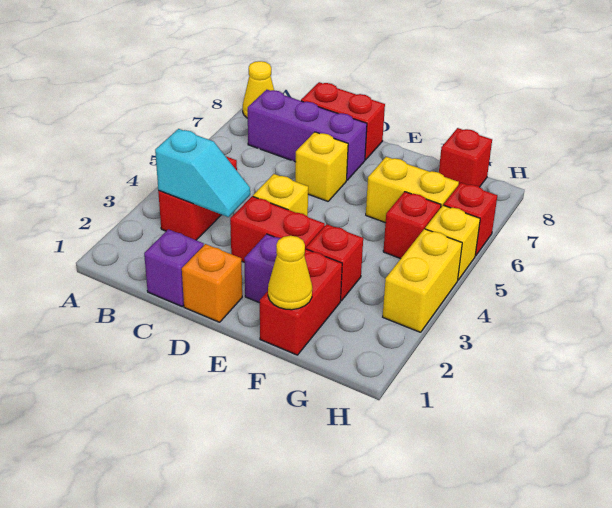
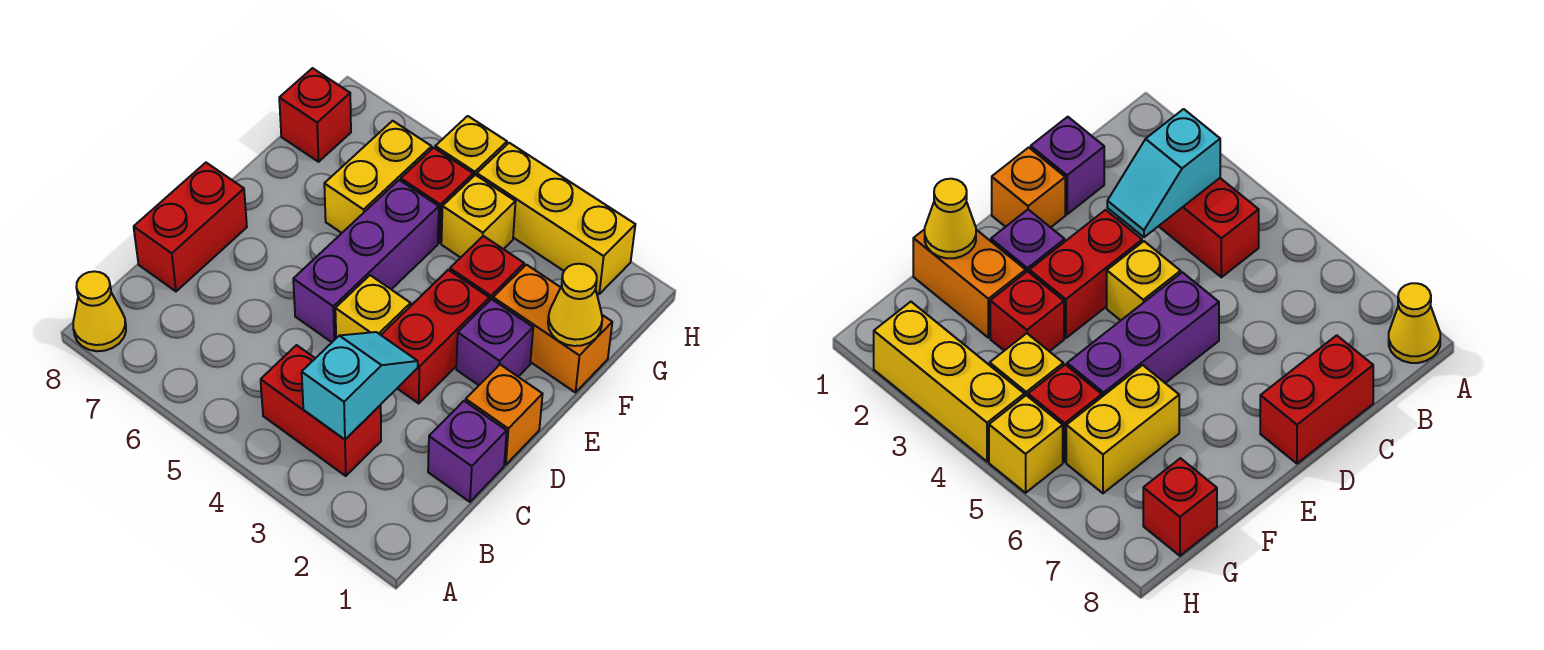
purple 1x3 brick [248,90,367,180] -> purple 1x3 brick moved to [293,180,439,342]
yellow 1x1 brick [295,132,348,201] -> yellow 1x1 brick moved to [441,175,516,258]
red 1x2 brick [260,249,342,355] -> orange 1x2 brick [493,265,612,393]
yellow 1x2 brick [383,229,462,332] -> yellow 1x3 brick [477,143,635,294]
red 1x1 brick [444,183,497,256] -> none

